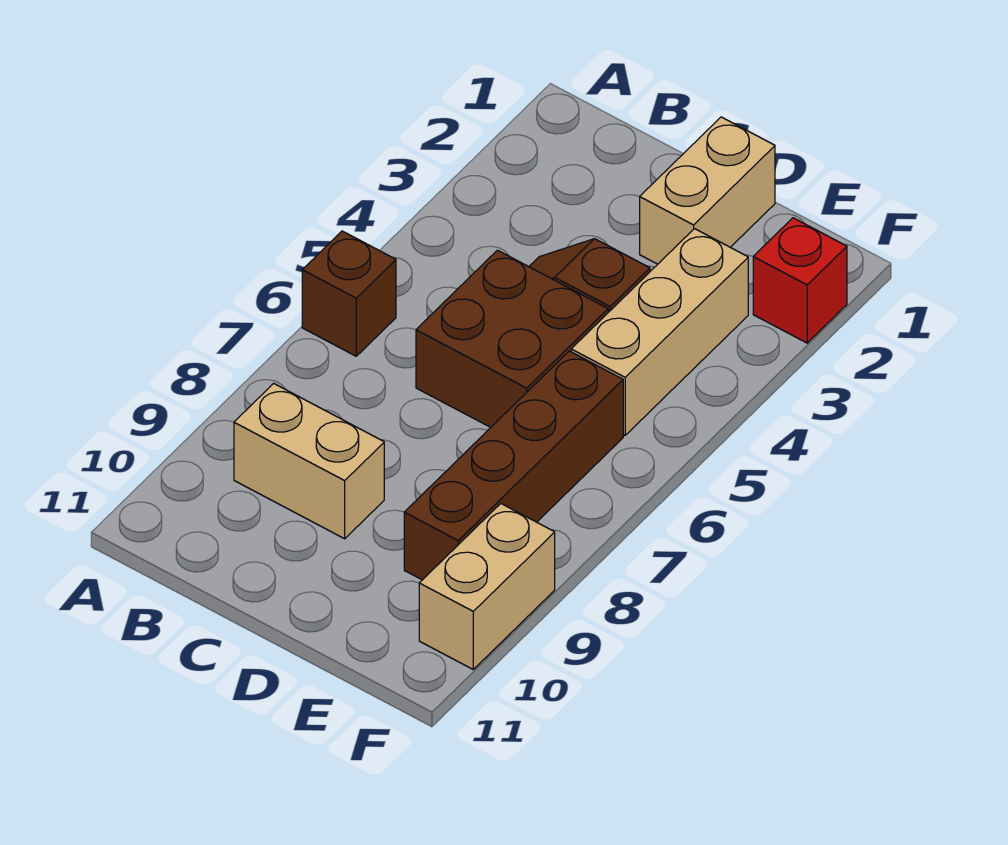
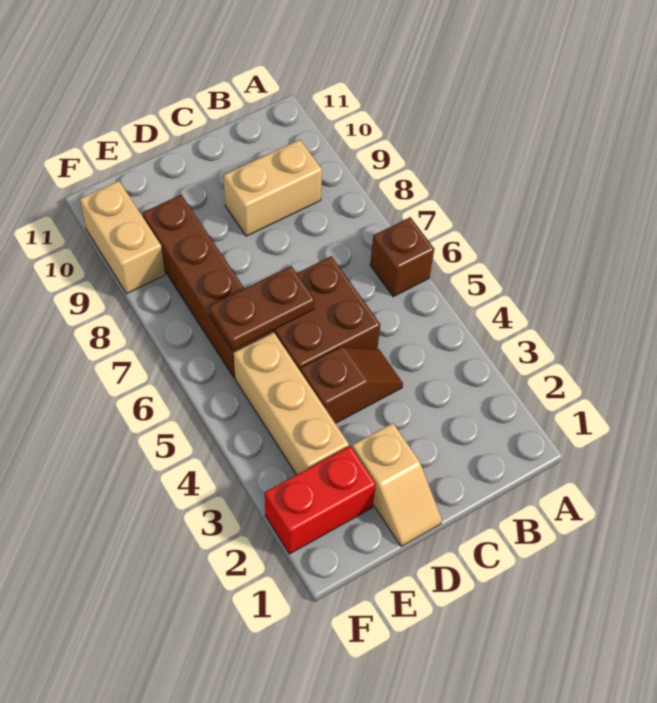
tan 1x2 brick [640,117,775,264] -> tan 1x2 slope [352,423,442,546]
none -> brown 1x2 plate [209,266,315,350]
red 1x1 brick [753,218,847,343] -> red 1x2 brick [265,446,376,554]

